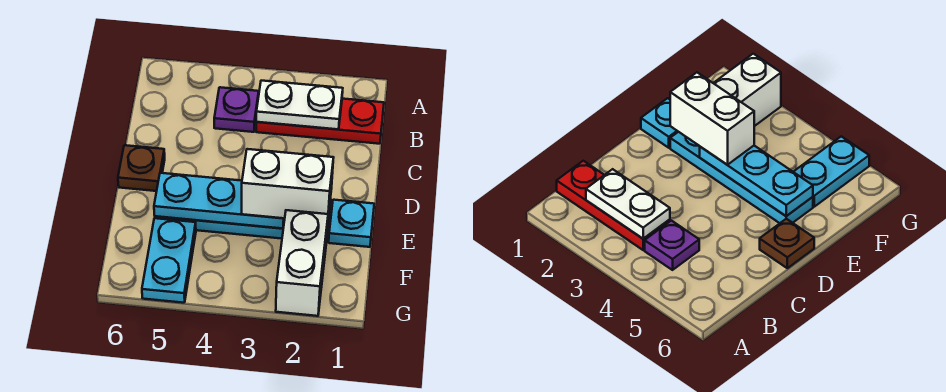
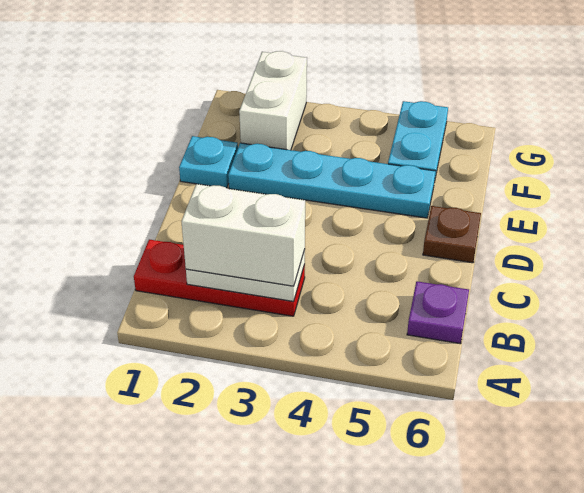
purple 1x1 plate [214,87,259,132] -> purple 1x1 plate moved to [407,281,469,344]
white 1x2 brick [242,149,334,219] -> white 1x2 brick moved to [181,184,305,286]
cyan 1x3 plate [154,173,285,229] -> none

